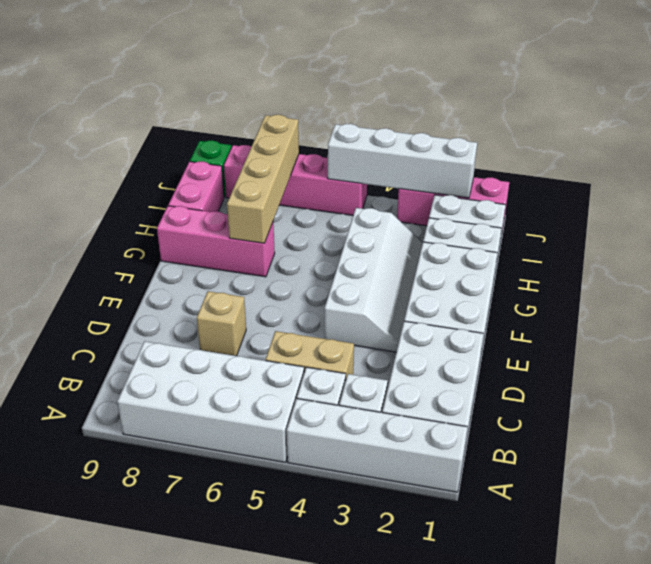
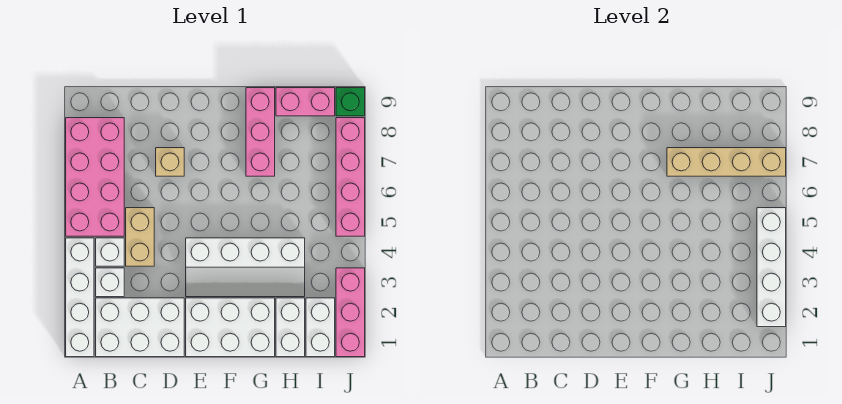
white 2x4 brick [117,341,304,462] -> pink 2x4 brick [66,118,124,236]

